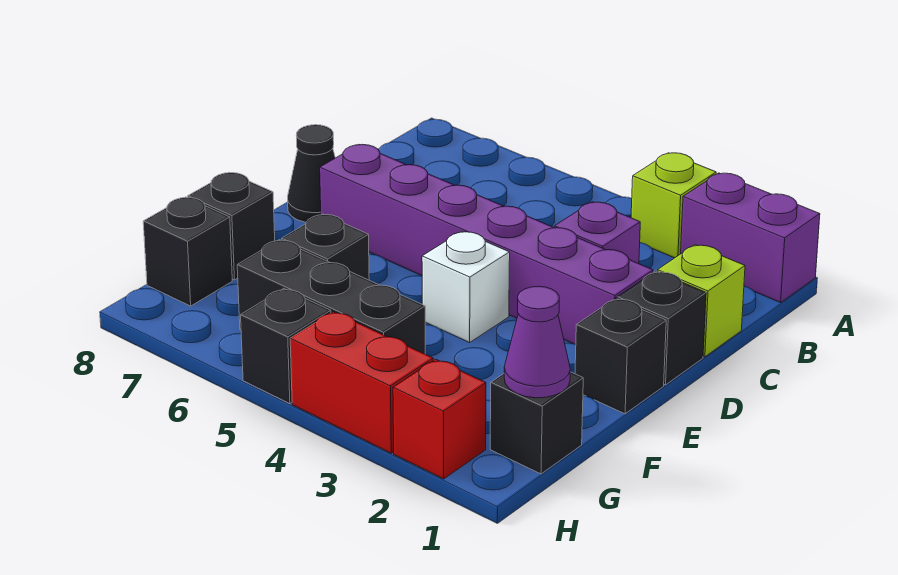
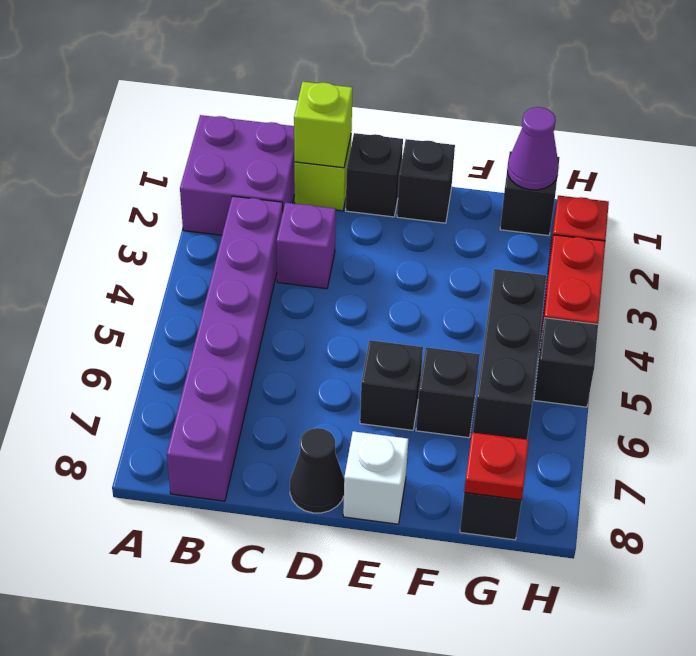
purple 1x2 brick [681,173,820,303] -> purple 2x2 brick [180,115,295,235]
lime 1x1 brick [631,153,716,258] -> lime 1x1 brick moved to [294,82,353,168]
purple 1x6 brick [320,145,653,344] -> purple 1x6 brick moved to [167,196,283,501]
white 1x1 brick [422,231,510,342] -> white 1x1 brick moved to [343,431,408,524]
black 1x1 brick [188,173,275,280] -> black 1x1 brick moved to [360,340,423,430]
none -> red 1x1 plate [464,433,529,500]

